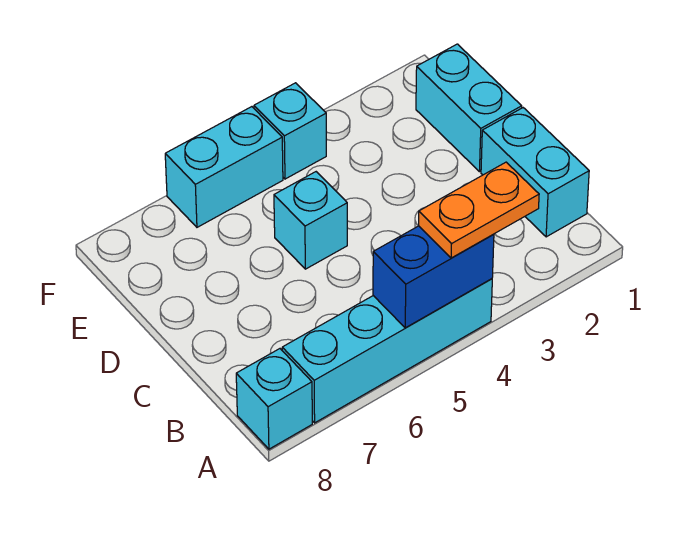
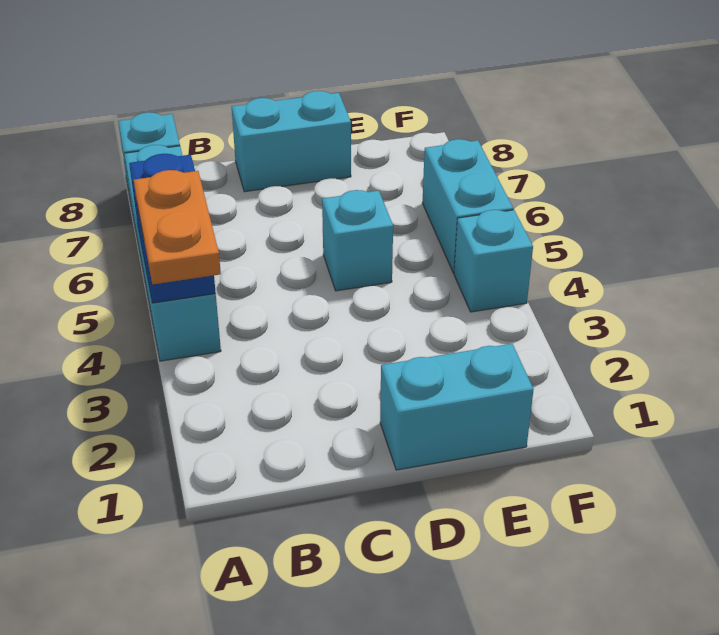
cyan 1x2 brick [481,108,589,237] -> cyan 1x2 brick moved to [232,91,351,192]

